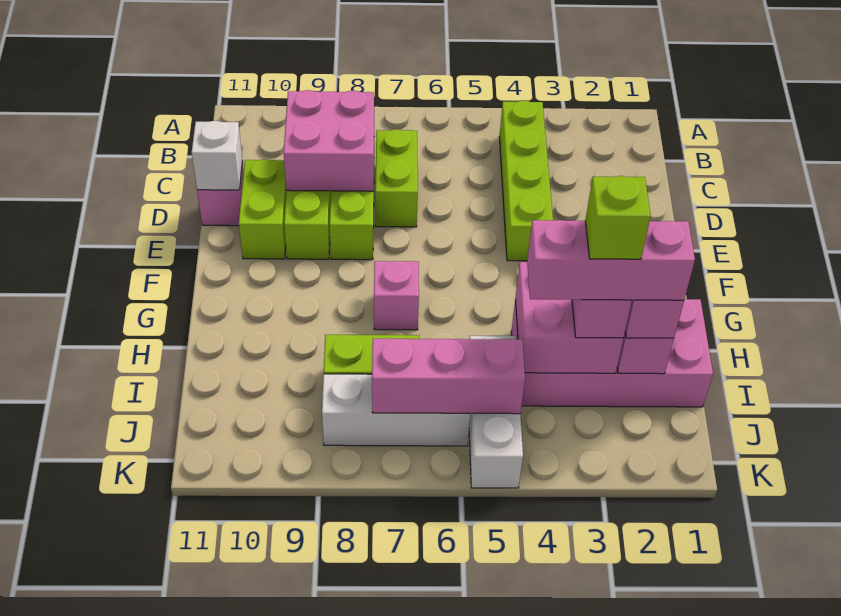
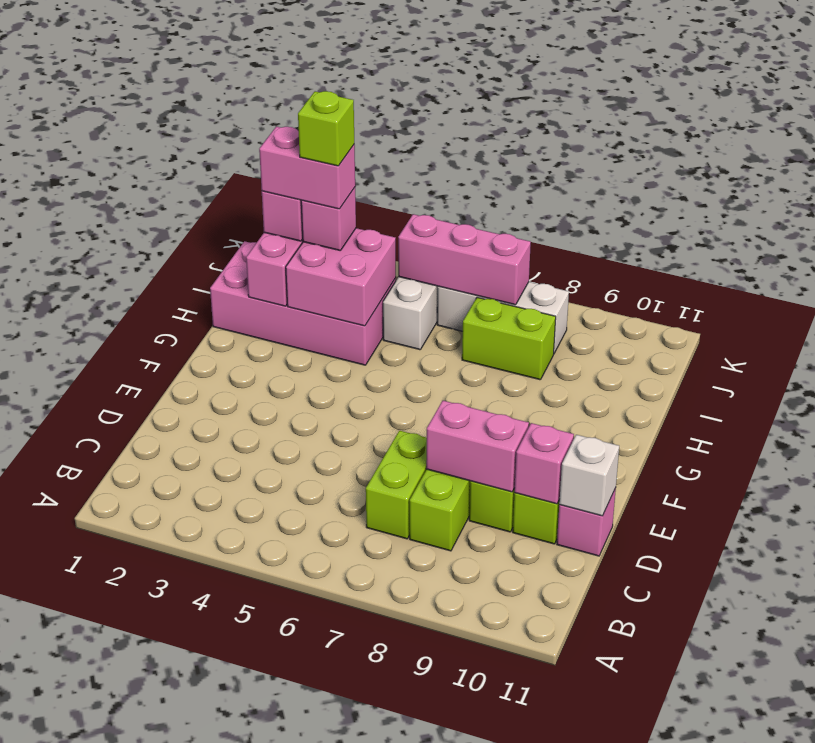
lime 1x4 brick [499,100,553,261] -> none
pink 2x2 brick [284,90,374,191] -> pink 1x2 brick [426,401,529,492]
pink 1x1 brick [374,261,419,330] -> pink 1x1 brick moved to [514,423,574,504]
pink 1x3 brick [527,220,695,300] -> pink 1x2 brick [259,126,355,209]

